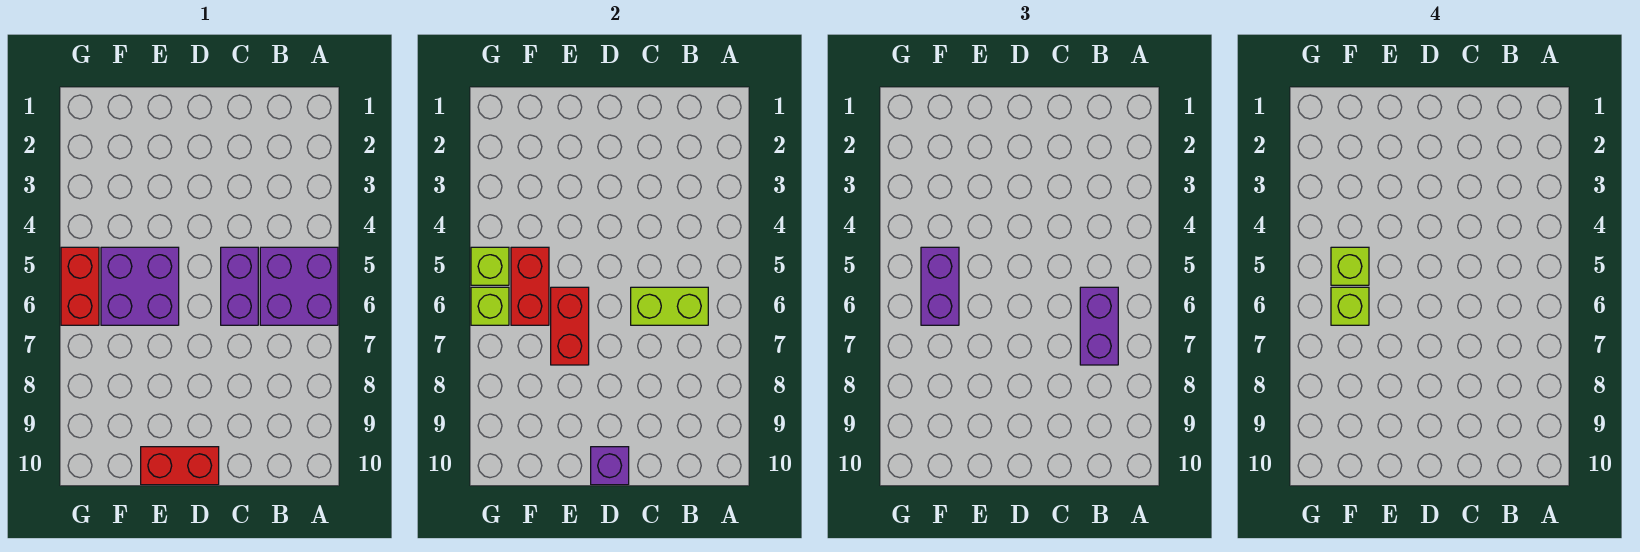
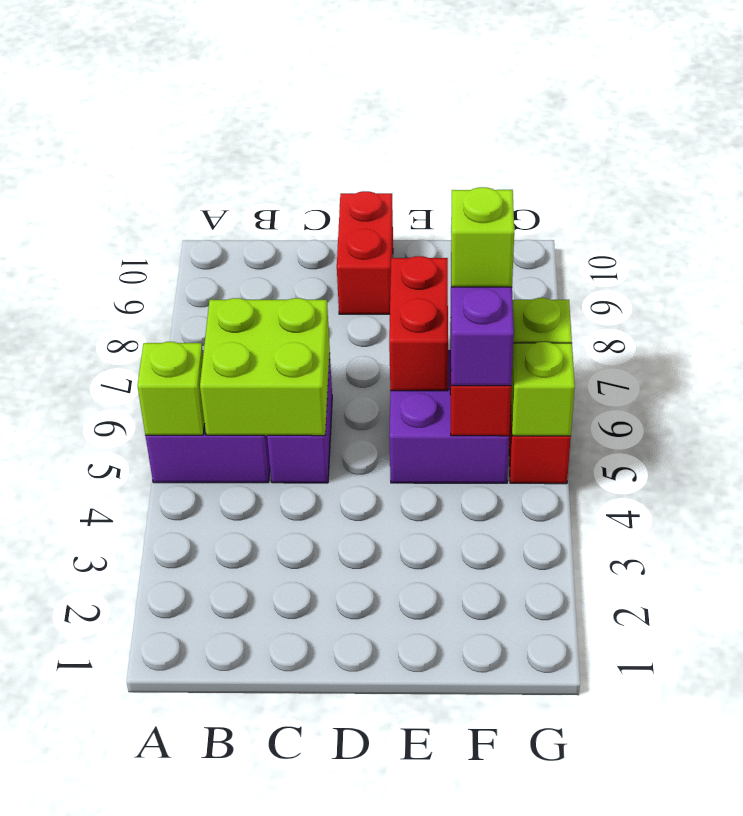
lime 1x2 brick [631,287,708,325] -> lime 2x2 brick [200,298,330,436]
purple 1x2 brick [1080,287,1118,365] -> none
red 1x2 brick [141,447,219,485] -> red 1x2 brick turned to [337,191,393,314]
purple 1x1 brick [591,447,629,485] -> none
lime 1x1 brick [1331,247,1369,285] -> lime 1x1 brick moved to [137,342,205,435]

